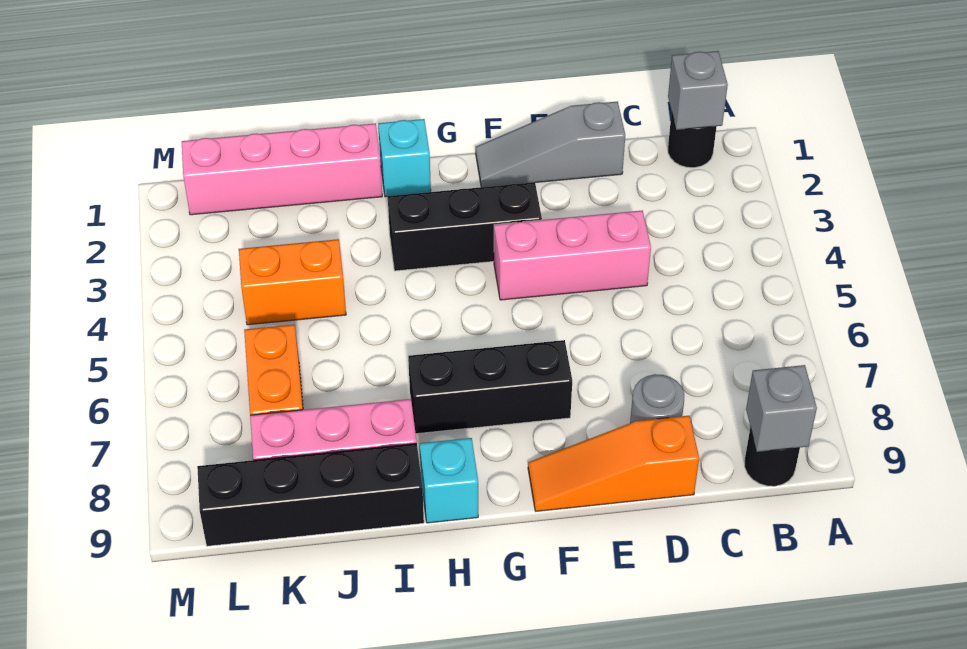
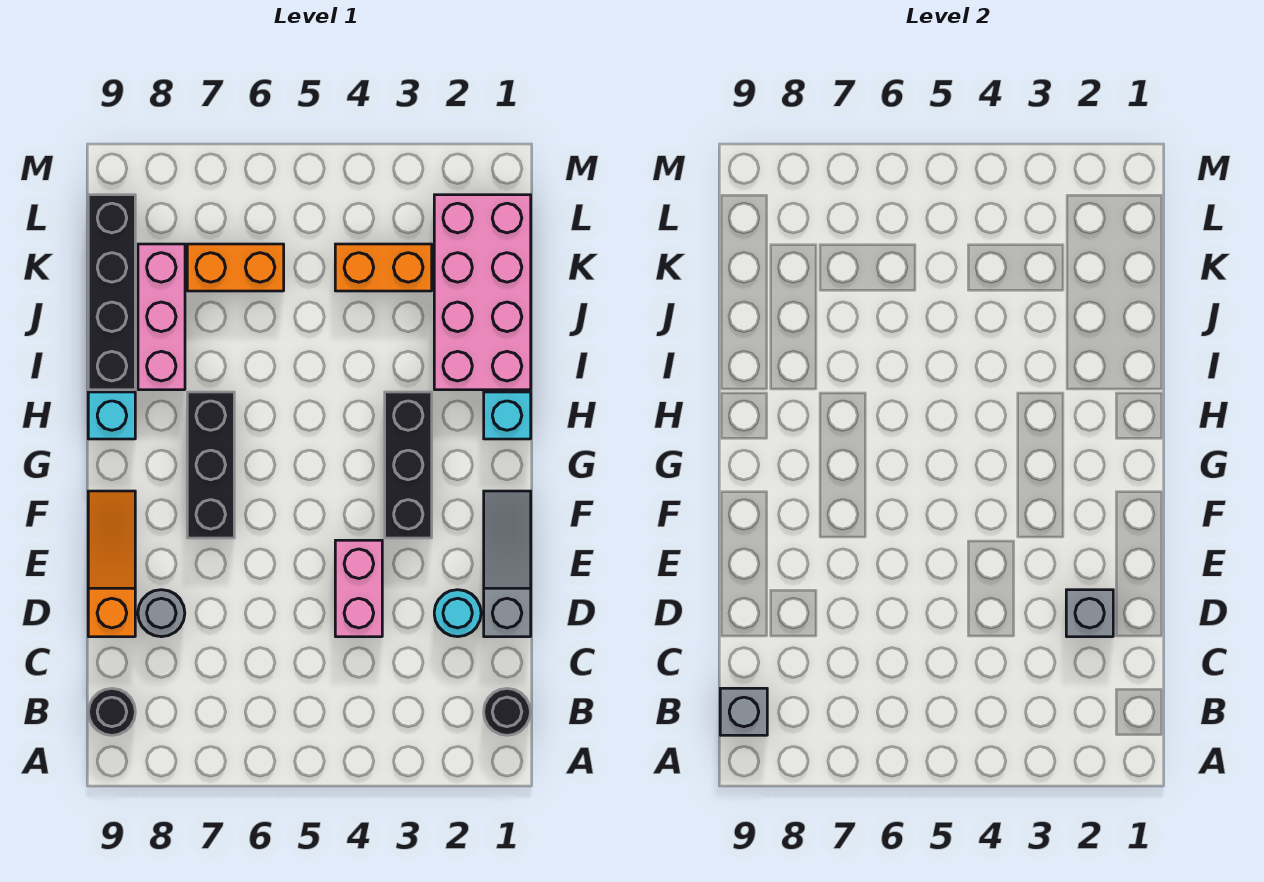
grey 1x1 brick [668,51,728,130] -> grey 1x1 brick moved to [1066,590,1113,637]
none -> cyan 1x1 round brick [434,590,481,637]
pink 1x3 brick [494,211,651,300] -> pink 1x2 brick [335,540,382,637]
pink 1x4 brick [182,123,382,215] -> pink 2x4 brick [434,195,531,390]
orange 1x2 brick [239,239,346,325] -> orange 1x2 brick turned to [335,244,432,291]

